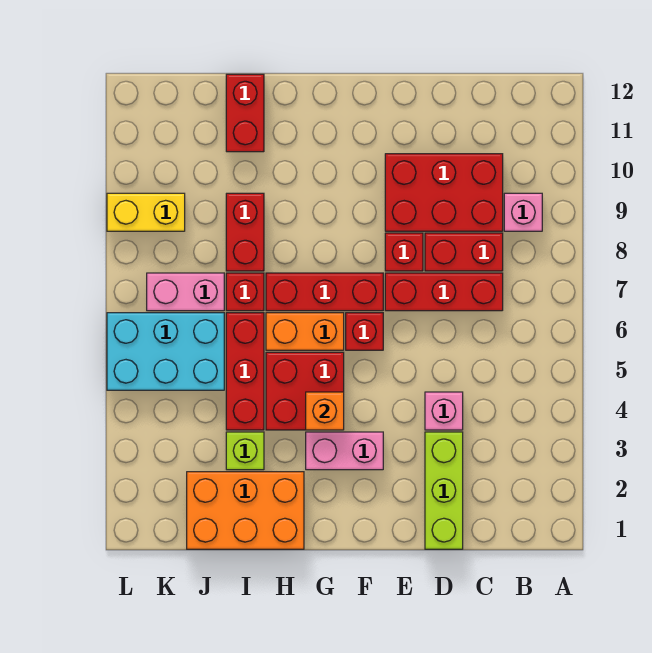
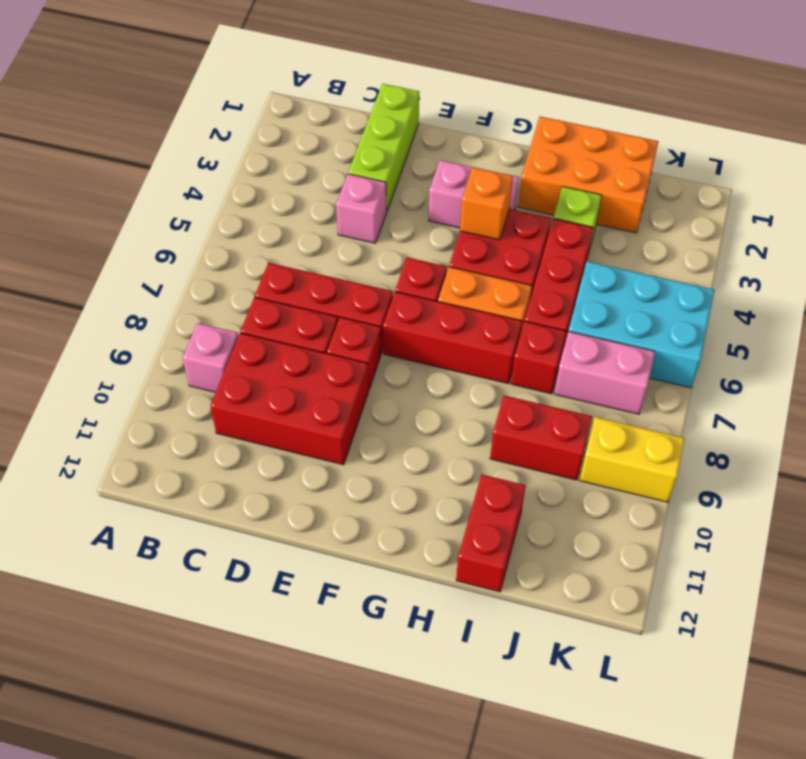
red 1x2 brick [226,193,264,271] -> red 1x2 brick turned to [490,396,592,480]

